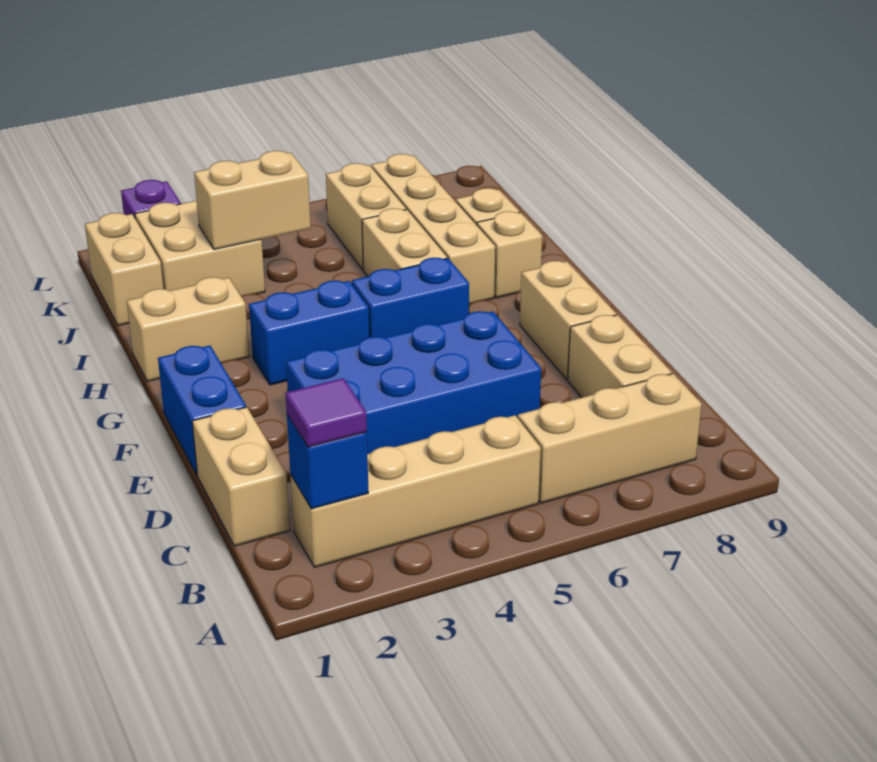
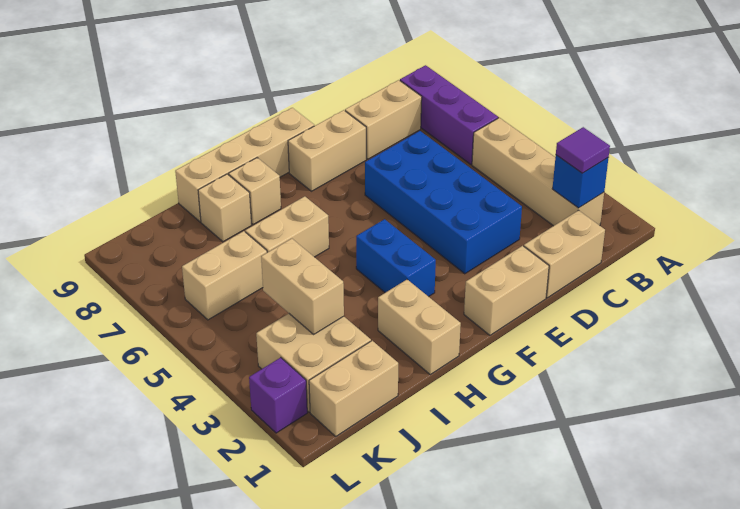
tan 1x3 brick [518,374,702,503] -> purple 1x3 brick [400,65,498,164]
blue 1x2 brick [158,346,246,475] -> tan 1x2 brick [464,246,549,335]
blue 1x2 brick [352,258,469,338] -> none
tan 1x4 brick [371,154,495,304] -> tan 1x4 brick moved to [175,108,314,222]

